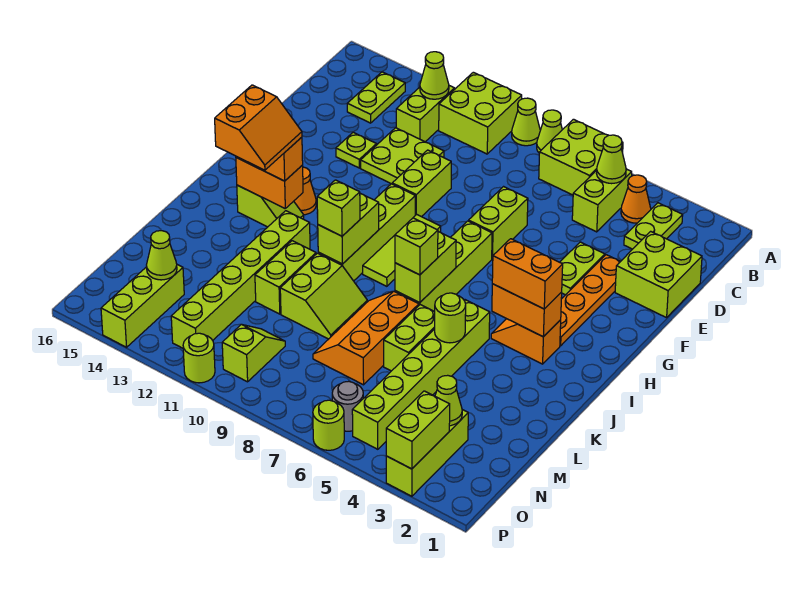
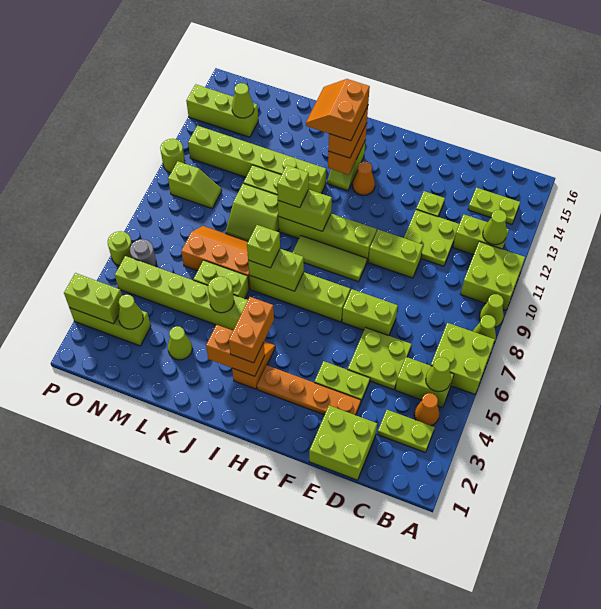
none -> lime 2x2 plate [348,328,412,390]
orange 1x2 brick [492,284,562,337] -> orange 1x2 brick turned to [206,325,265,376]
orange 2x2 slope [215,85,302,170] -> orange 2x2 slope turned to [306,79,370,141]
none -> lime 1x1 cone [168,326,192,360]

